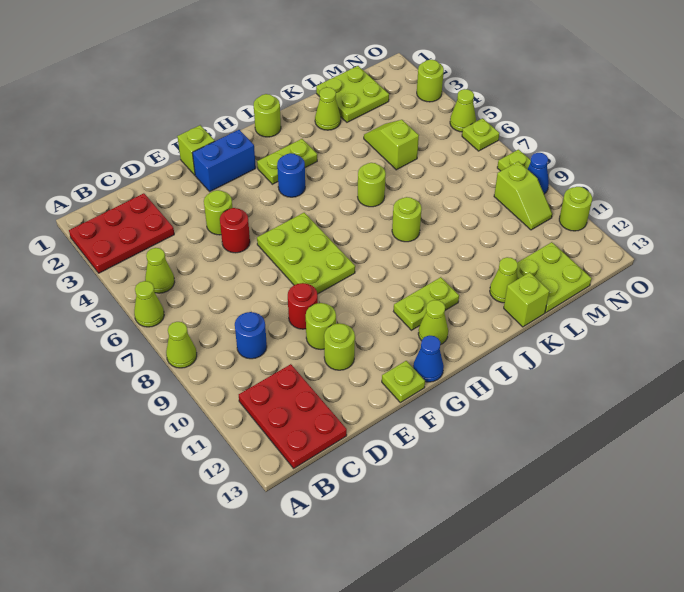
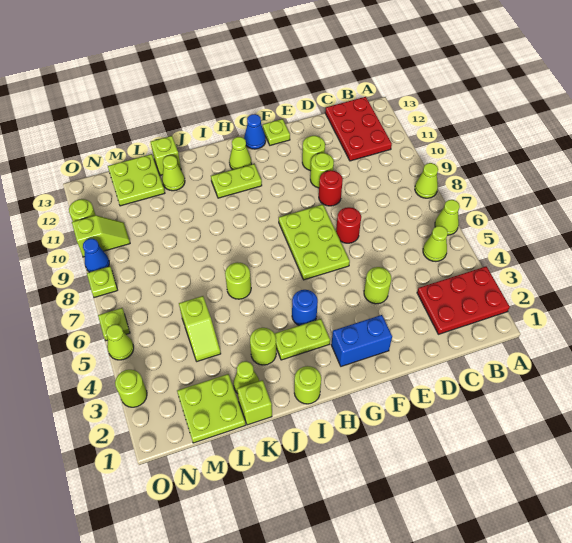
blue 1x1 round brick [235,312,267,359] -> none
red 1x1 round brick [220,208,250,253] -> red 1x1 round brick moved to [336,207,361,243]
lime 1x1 brick [177,125,215,175] -> lime 1x1 brick moved to [237,380,272,425]
lime 1x1 round brick [392,197,422,242] -> lime 1x1 round brick moved to [250,328,276,365]
lime 1x2 slope [494,162,552,230] -> lime 1x2 slope turned to [72,215,130,257]

